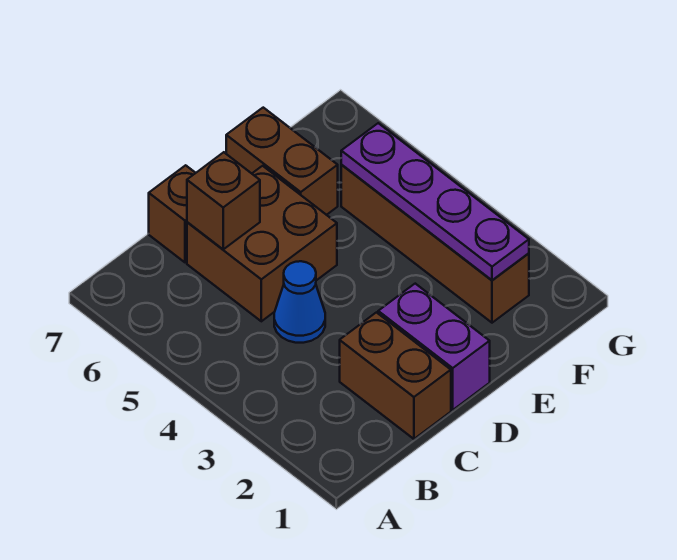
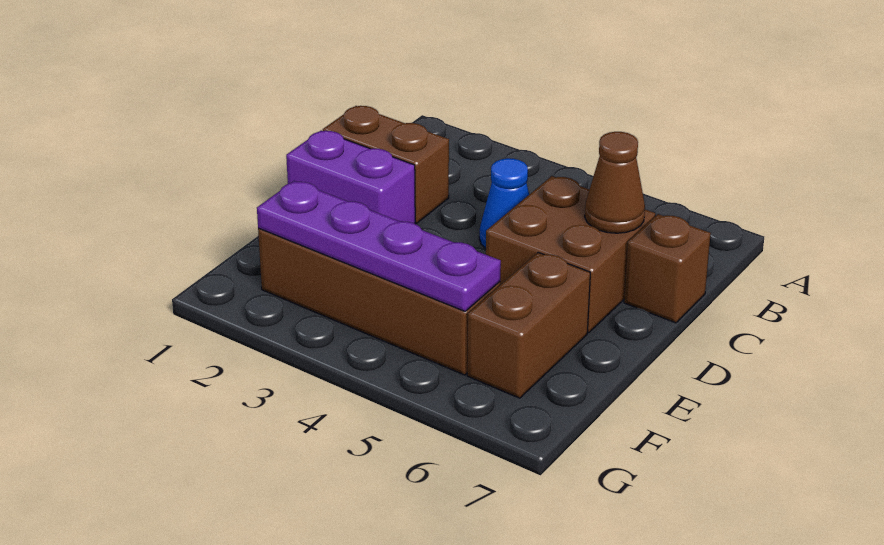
brown 1x1 brick [187,152,260,249] -> brown 1x1 cone [585,132,645,233]
brown 1x2 brick [226,108,338,215] -> brown 1x2 brick turned to [467,252,590,398]

